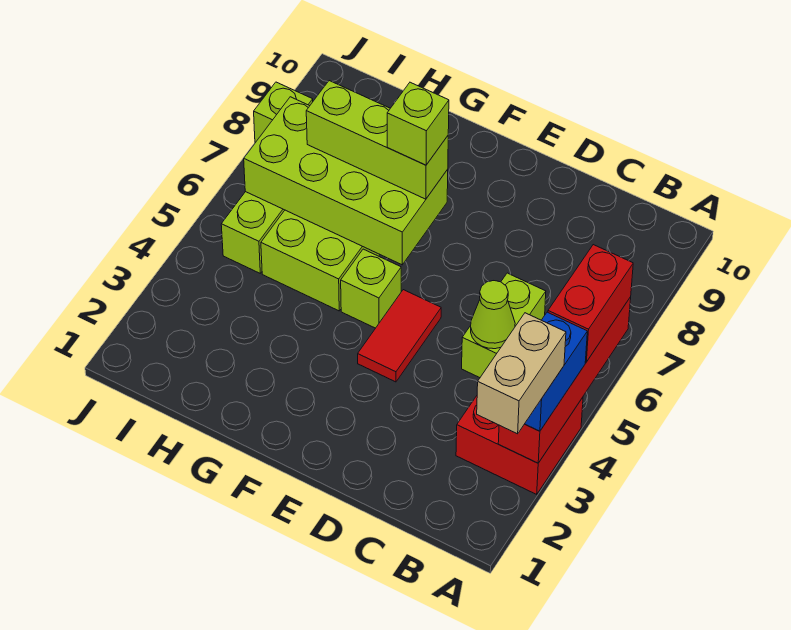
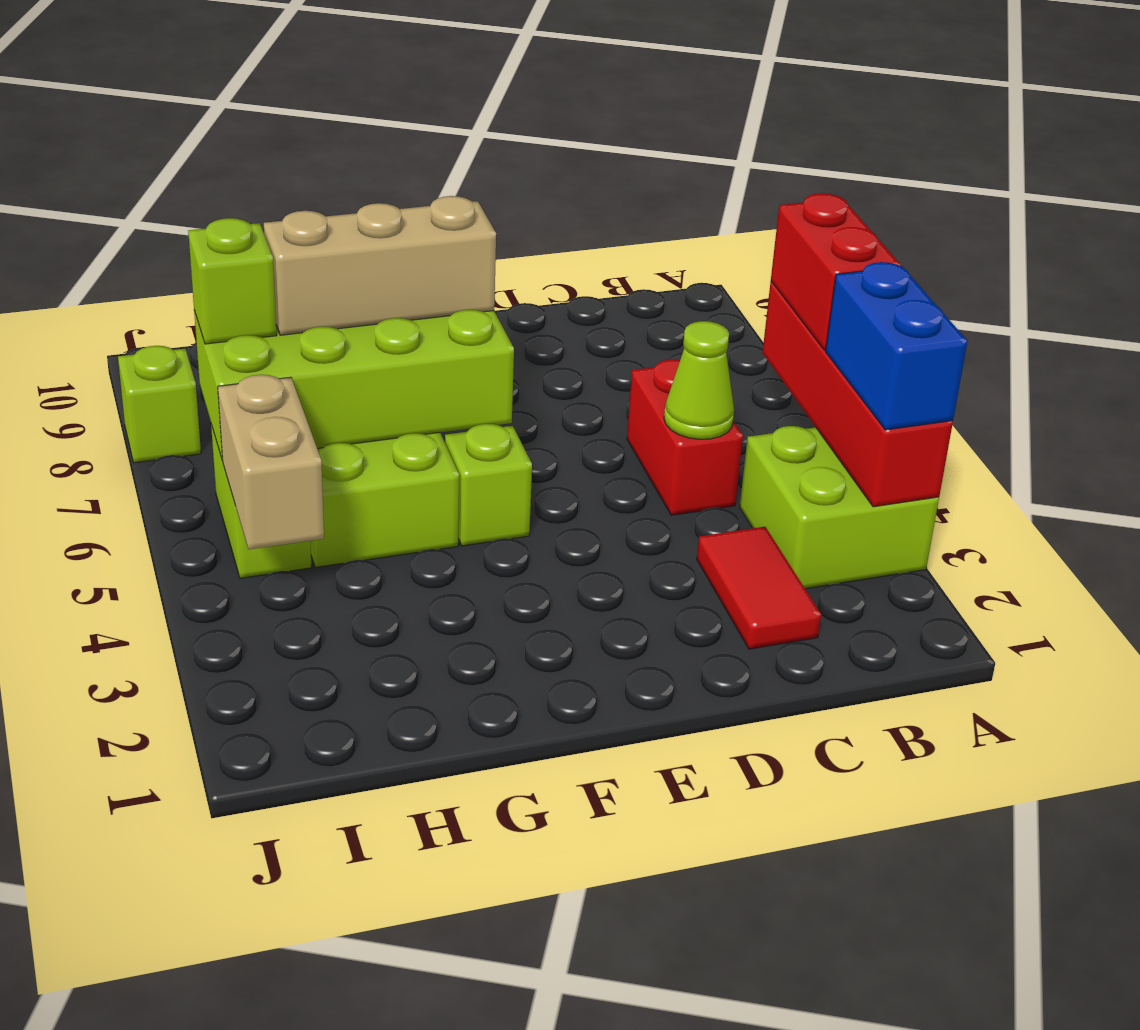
tan 1x2 brick [477,313,566,434] -> tan 1x2 brick moved to [218,375,324,549]
red 2x2 brick [456,396,583,494] -> lime 2x2 brick [740,426,939,589]
lime 1x2 brick [462,273,546,378] -> red 1x2 brick [627,359,743,515]
red 1x2 tile [358,290,441,382] -> red 1x2 tile moved to [697,527,821,649]
lime 1x3 brick [306,81,448,199] -> tan 1x3 brick [264,196,496,335]
lime 1x1 brick [387,82,449,165] -> lime 1x1 brick moved to [188,218,277,344]

